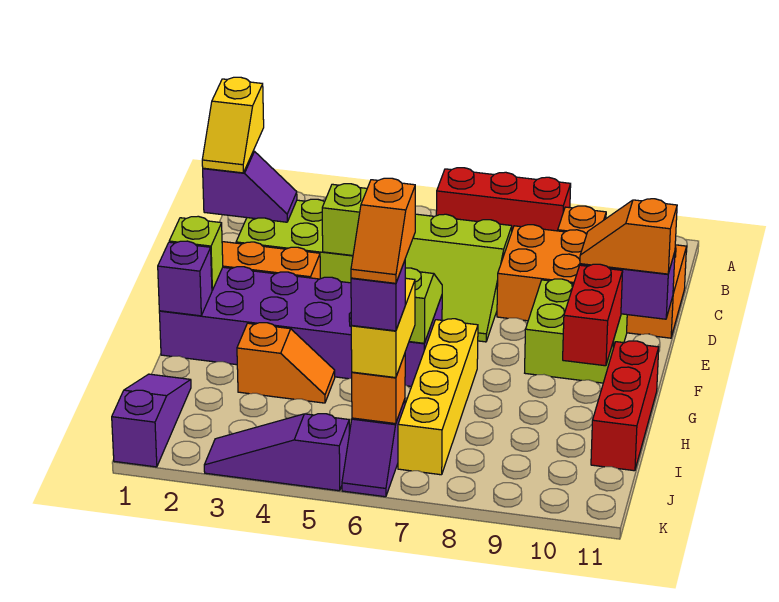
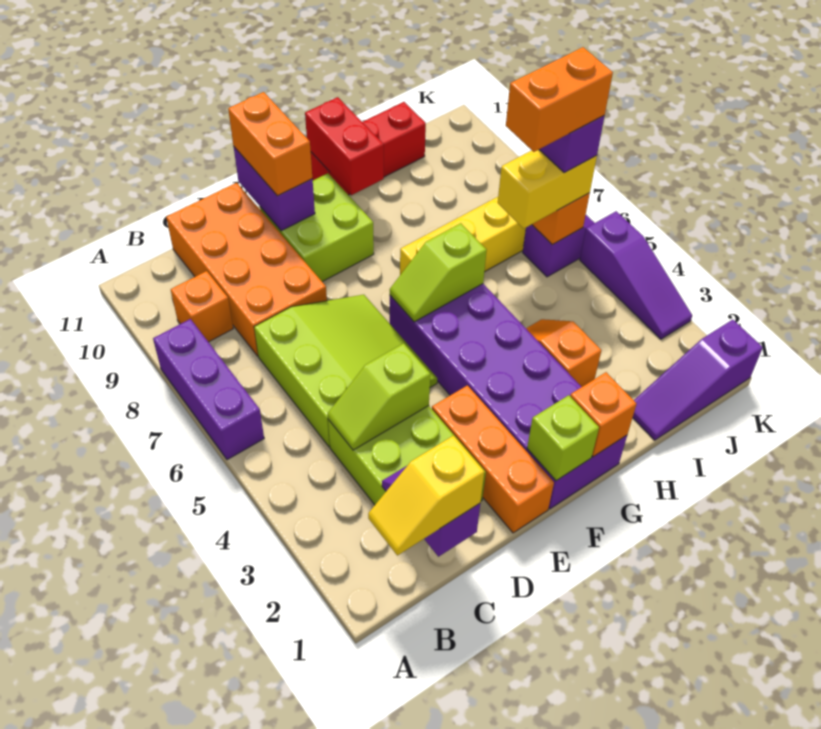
red 1x3 brick [436,168,571,231] -> purple 1x3 brick [153,319,264,460]
yellow 1x2 slope [202,77,264,173] -> yellow 1x2 slope turned to [368,436,484,555]
orange 1x2 slope [580,199,677,274] -> orange 1x2 brick [228,92,312,196]
red 1x2 brick [563,264,623,366] -> red 1x2 brick turned to [305,97,384,195]
purple 1x1 brick [158,241,212,316] -> orange 1x1 brick [570,372,636,457]
orange 1x2 slope [351,178,415,283] -> orange 1x2 brick [506,47,613,152]

